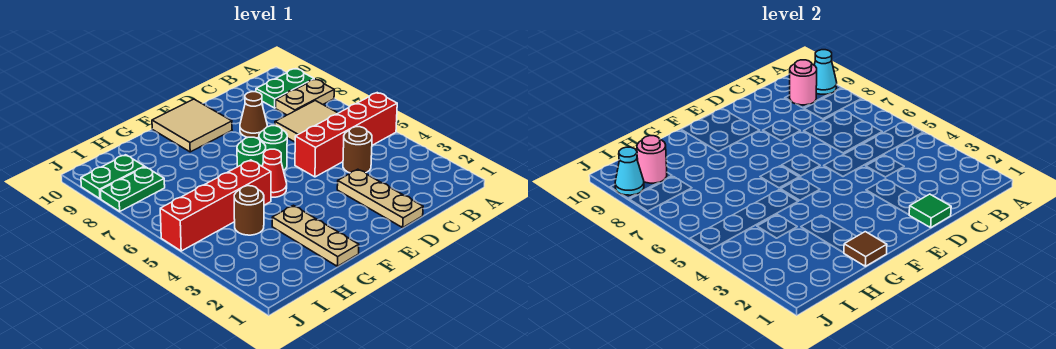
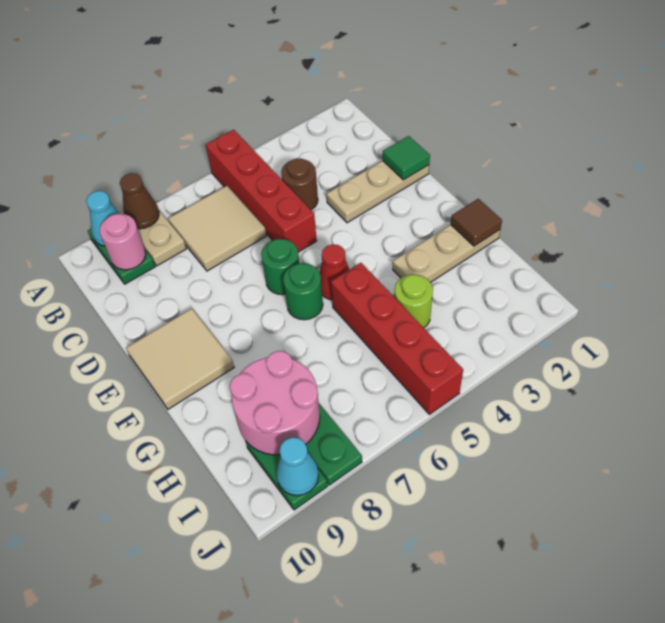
brown 1x1 cone [240,92,267,138] -> brown 1x1 cone moved to [120,173,159,229]
brown 1x1 round brick [234,186,264,235] -> lime 1x1 round brick [394,274,433,328]
pink 1x1 round brick [637,136,667,183] -> pink 2x2 round brick [230,351,320,455]

